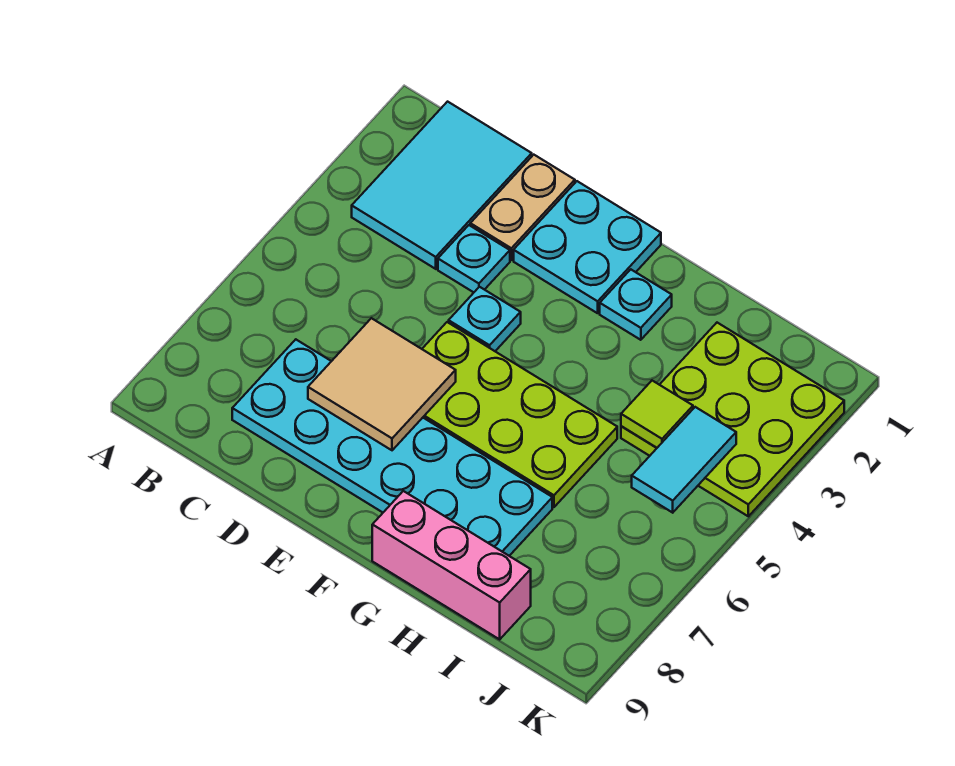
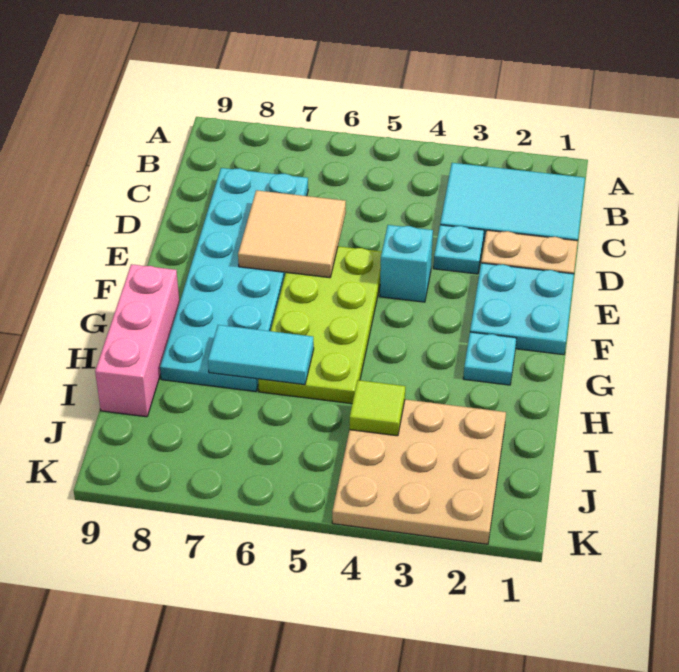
cyan 1x1 plate [449,287,521,351] -> cyan 1x1 brick [380,225,433,302]
lime 3x3 plate [621,323,844,516] -> tan 3x3 plate [332,399,506,544]
cyan 1x2 tile [632,407,736,513] -> cyan 1x2 tile moved to [208,325,314,385]

